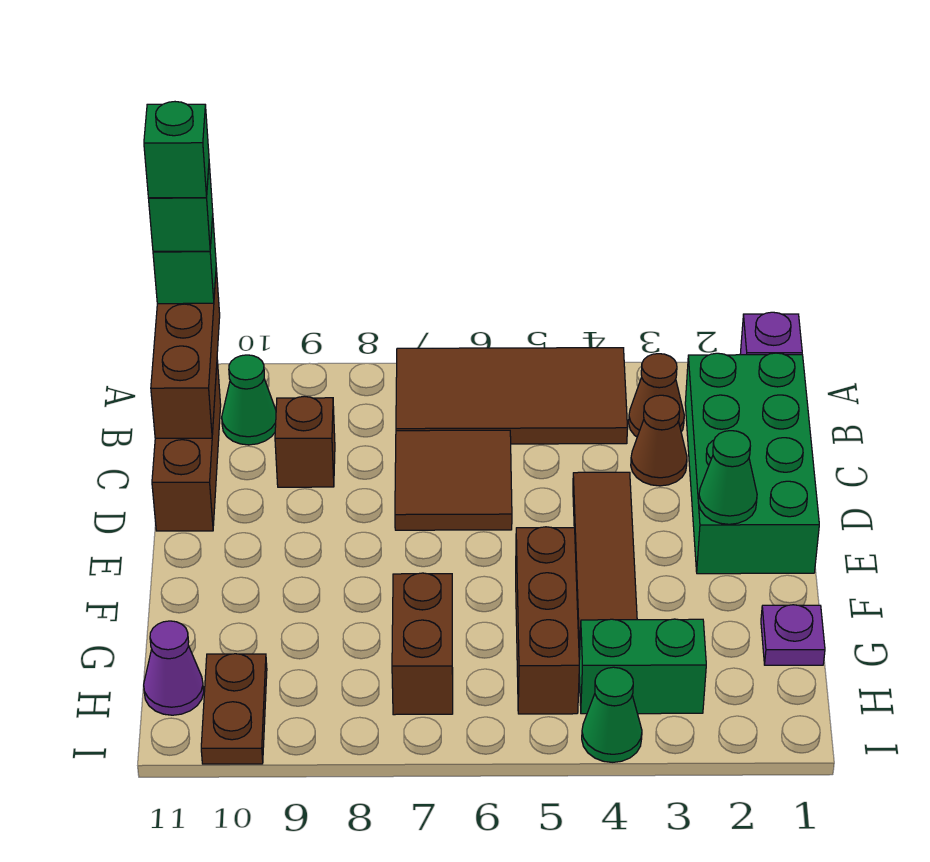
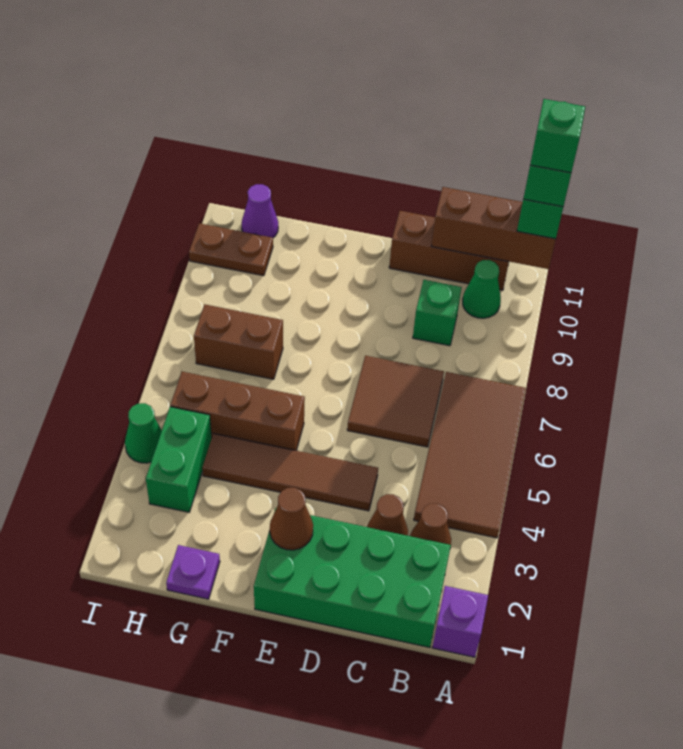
brown 1x1 brick [275,396,335,487] -> green 1x1 brick [413,280,462,346]
green 1x1 cone [699,431,757,524] -> brown 1x1 cone [270,488,313,550]

